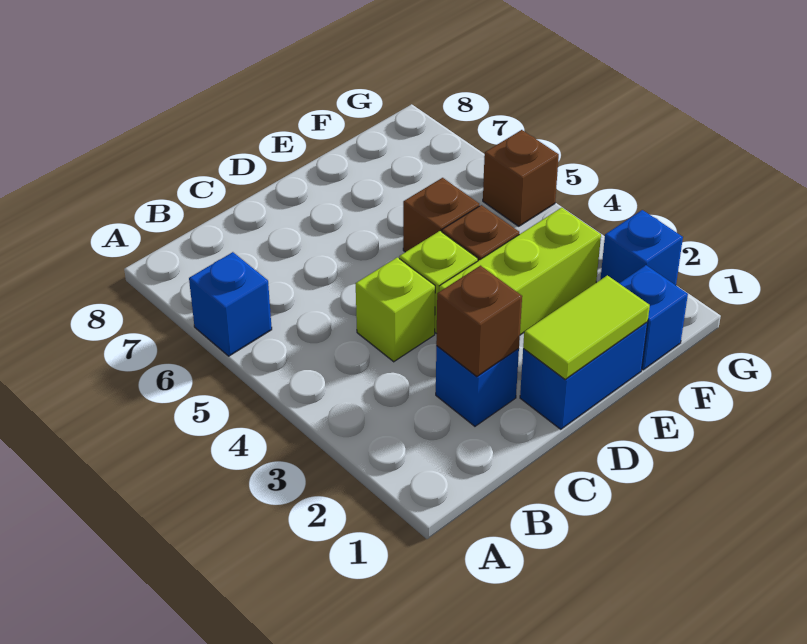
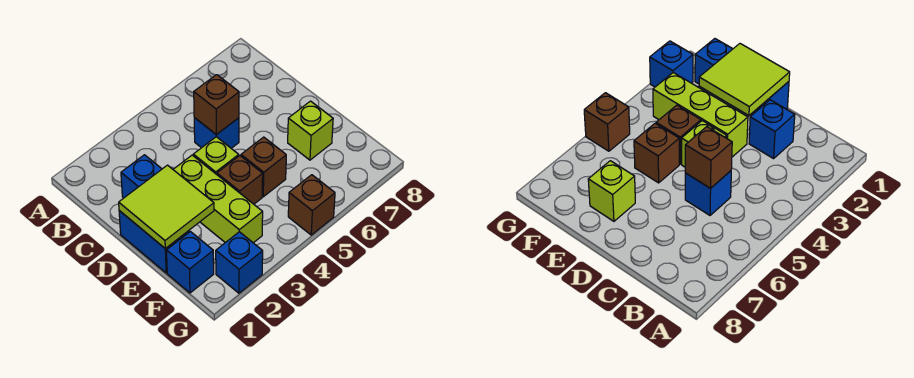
blue 1x1 brick [189,252,272,356] -> blue 1x1 brick moved to [194,118,239,148]
brown 1x1 brick [436,266,522,377] -> brown 1x1 brick moved to [194,75,239,135]
lime 1x1 brick [356,257,435,362] -> lime 1x1 brick moved to [288,101,333,160]
lime 1x2 tile [523,275,650,379] -> lime 2x2 tile [119,165,214,249]

